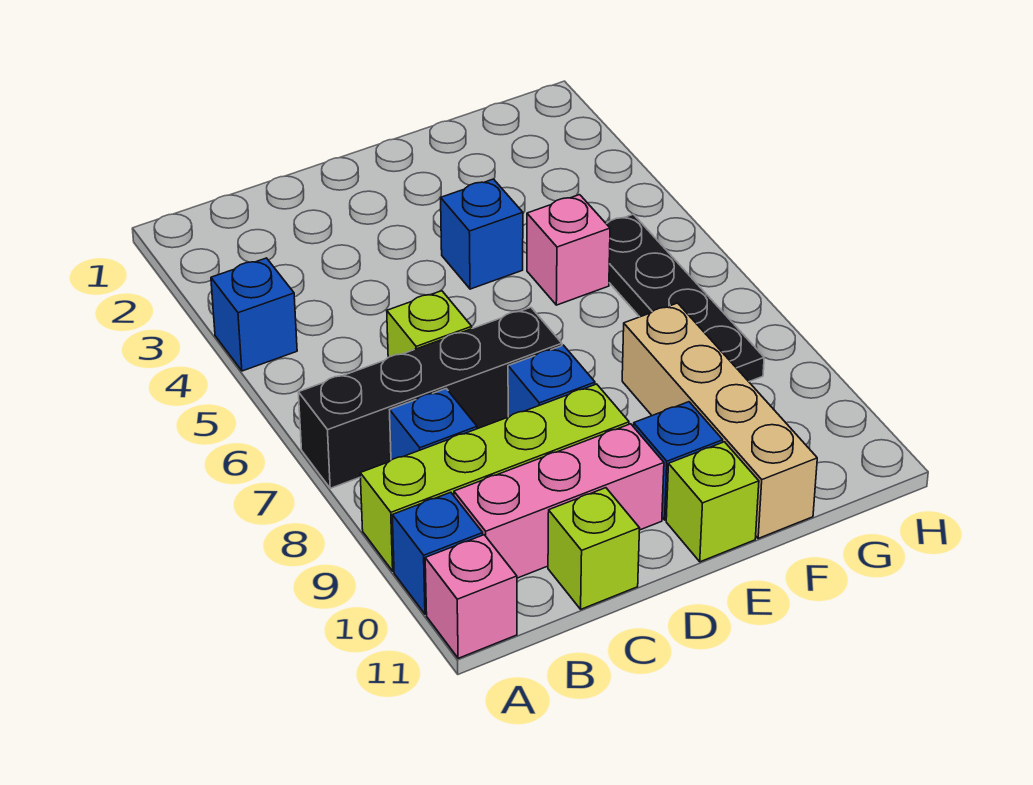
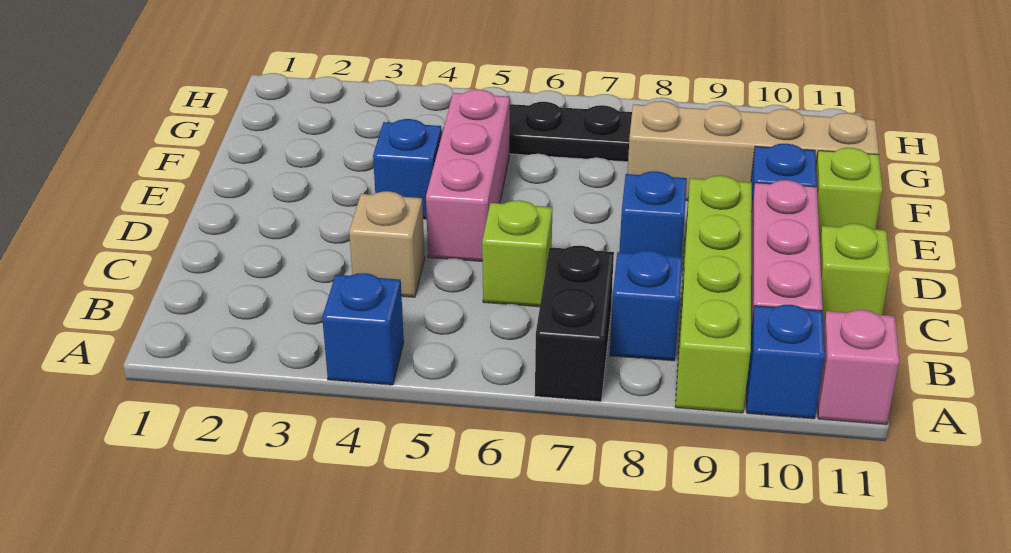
black 1x4 brick [298,307,562,488] -> black 1x2 brick [535,246,614,402]
none -> tan 1x1 brick [349,191,425,297]
pink 1x1 brick [527,195,610,305] -> pink 1x3 brick [426,90,510,261]

